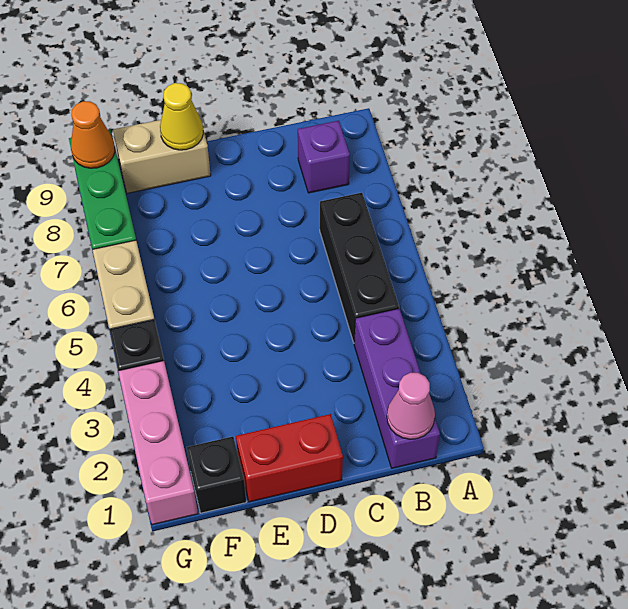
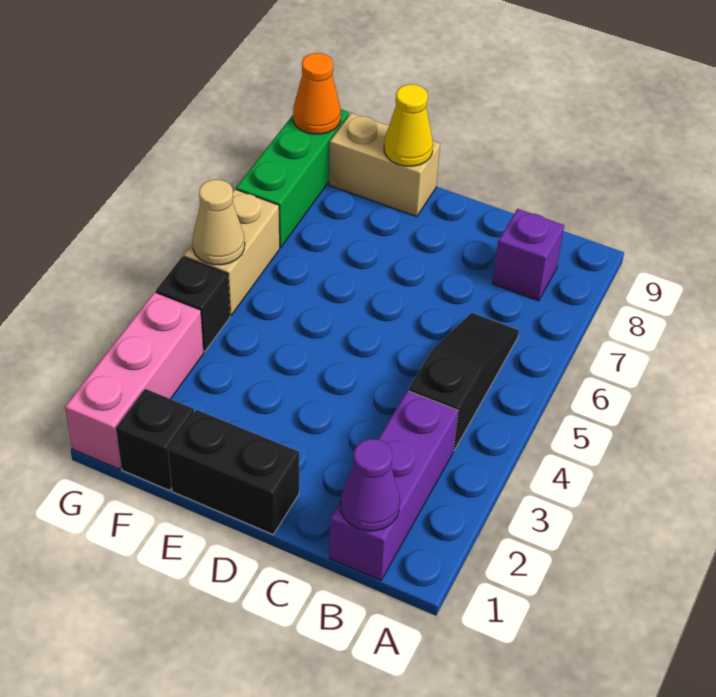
pink 1x1 cone [387,373,435,439] -> purple 1x1 cone [341,439,400,531]
black 1x3 brick [320,193,399,343] -> black 1x3 slope [408,313,519,450]
red 1x2 brick [236,414,343,502] -> black 1x2 brick [168,410,299,535]
none -> tan 1x1 cone [193,179,245,265]

